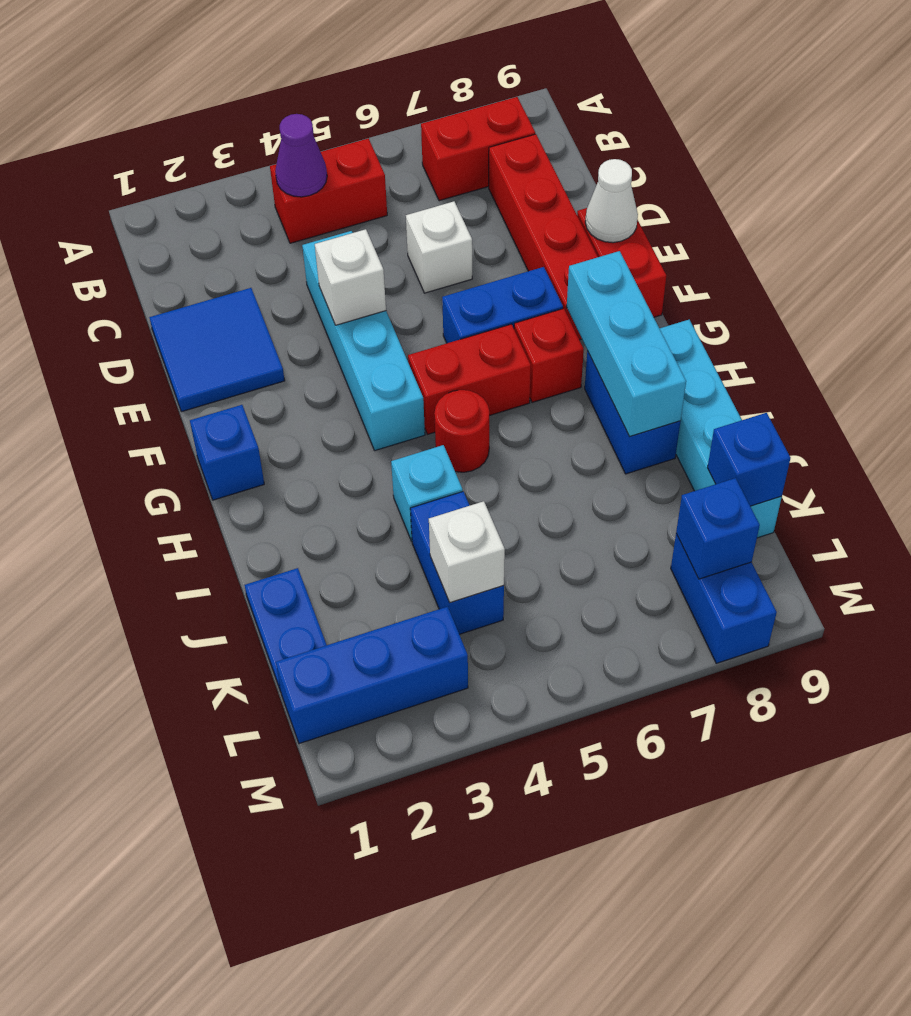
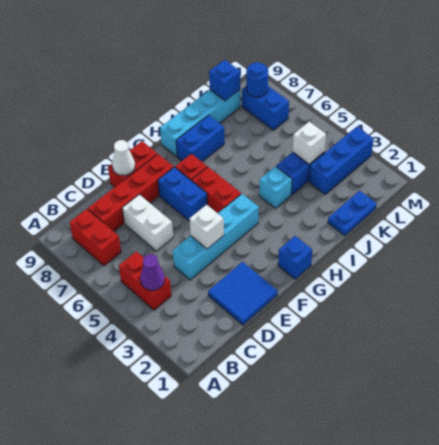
white 1x1 brick [406,201,472,293] -> white 1x2 brick [122,194,173,251]
cyan 1x3 brick [567,251,686,437] -> none
red 1x1 round brick [434,390,489,472] -> none
blue 1x3 brick [276,607,468,744] -> blue 1x3 brick turned to [309,127,374,194]
blue 1x2 brick [671,534,777,663] -> blue 1x2 brick turned to [242,86,289,130]
blue 1x1 brick [676,478,760,579] -> blue 1x1 round brick [246,62,268,97]

